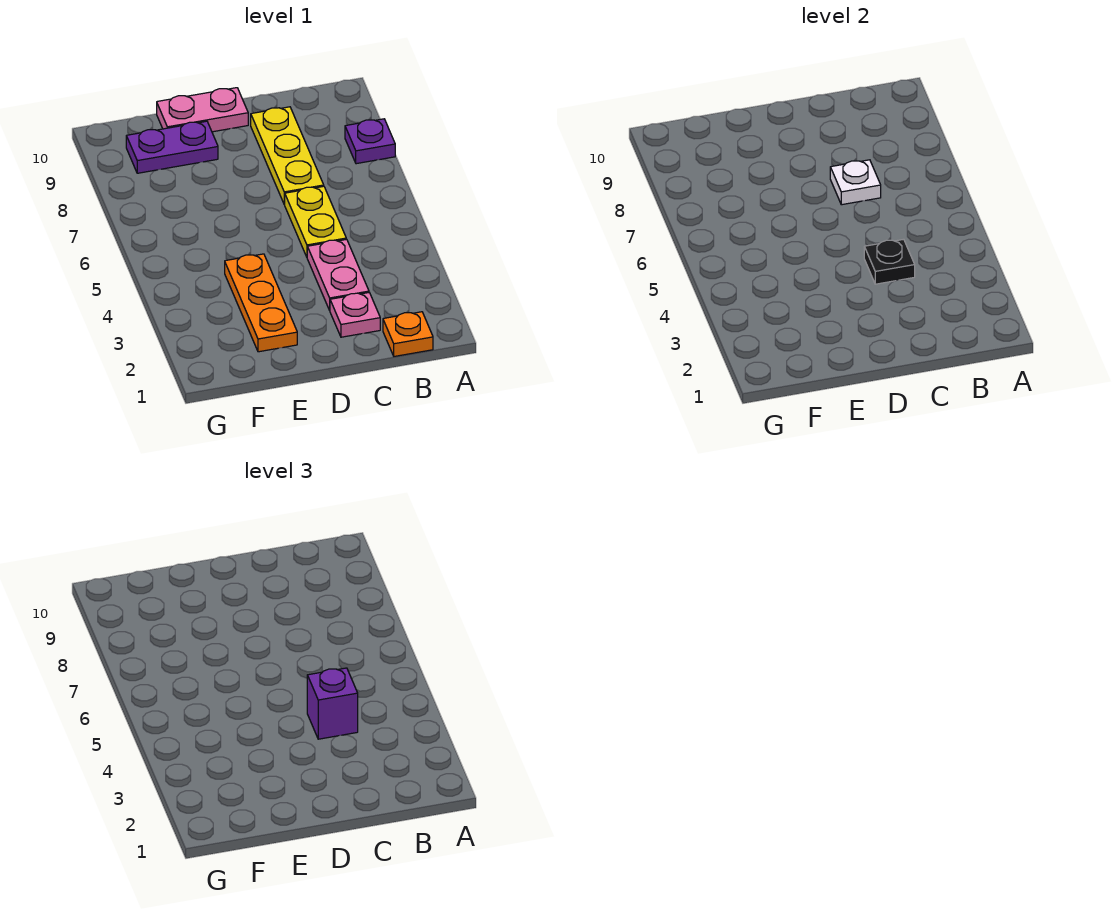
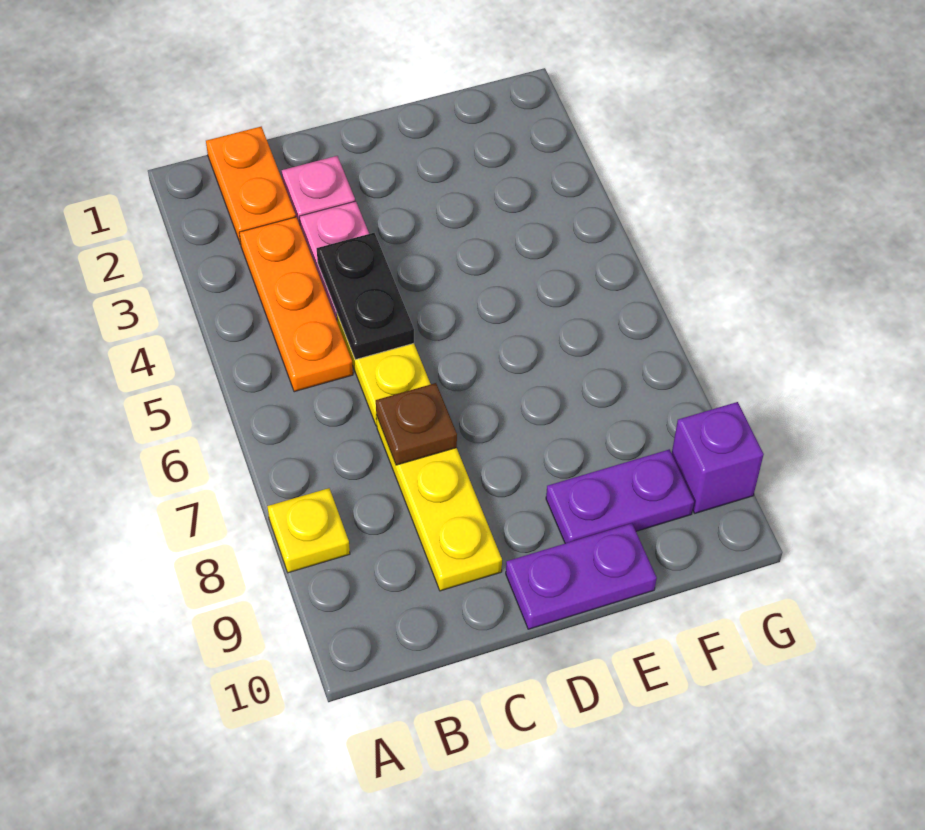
purple 1x1 plate [345,119,395,164] -> yellow 1x1 plate [267,488,350,573]
orange 1x1 plate [383,312,433,356] -> orange 1x2 plate [206,127,296,244]
black 1x1 plate [864,239,915,284] -> black 1x2 plate [317,233,414,360]
purple 1x1 brick [307,668,358,739] -> purple 1x1 brick moved to [672,402,764,513]
white 1x1 plate [830,160,881,205] -> brown 1x1 plate [376,383,457,465]
pink 1x2 plate [157,88,248,132] -> purple 1x2 plate [506,523,657,629]
orange 1x3 plate [225,254,297,352] -> orange 1x3 plate moved to [239,217,353,392]

